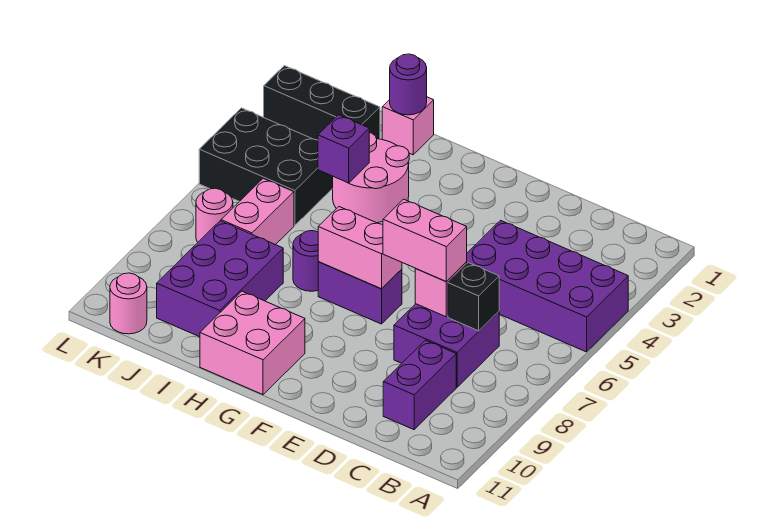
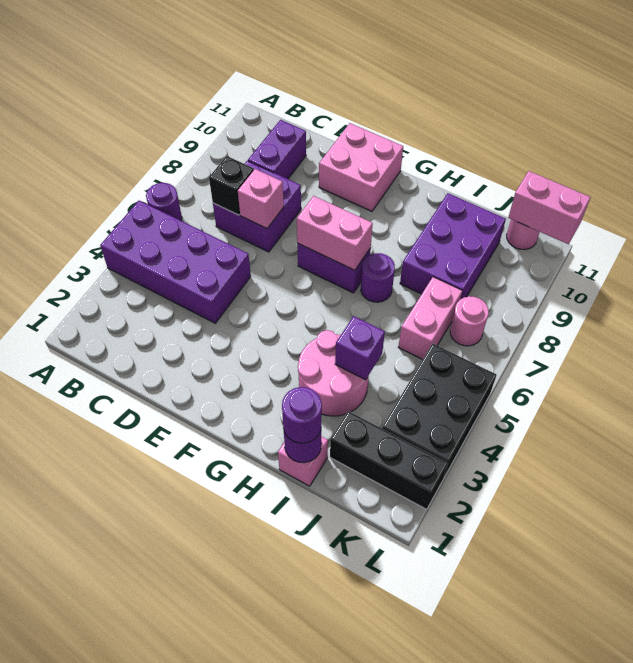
none -> purple 1x1 round brick [146,183,182,221]
pink 1x2 brick [383,199,467,281] -> pink 1x2 brick moved to [508,171,591,244]
pink 2x2 brick [200,291,305,395] -> pink 2x2 brick moved to [319,123,403,211]
none -> purple 1x1 round brick [282,387,322,443]
black 2x3 brick [199,108,333,225] -> black 2x3 brick turned to [382,344,496,479]

